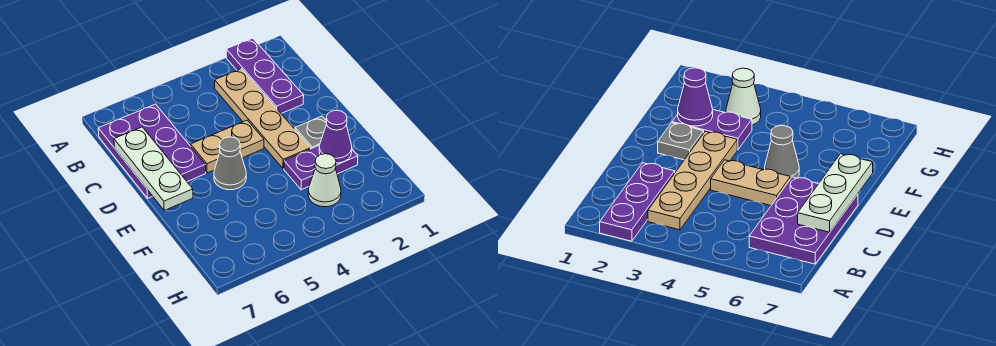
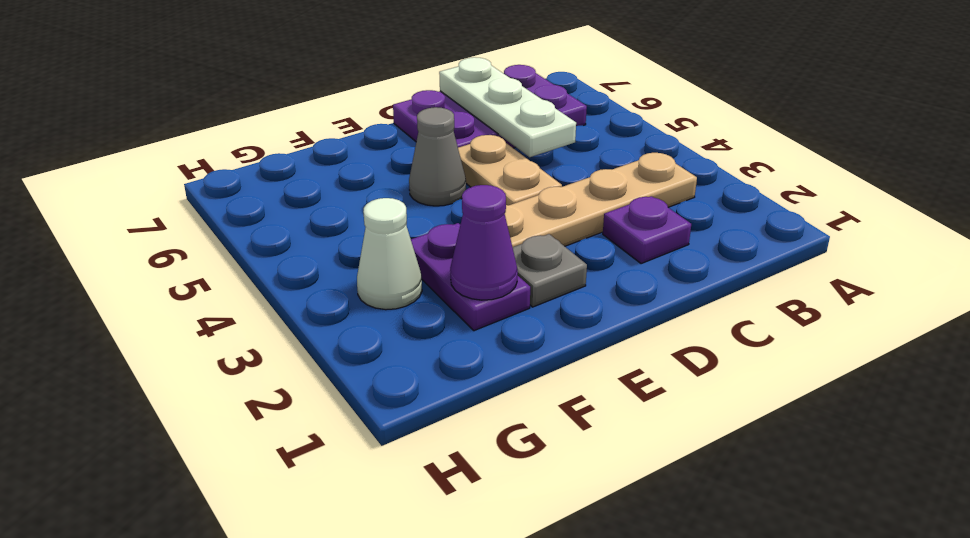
purple 1x3 plate [226,38,304,114] -> purple 1x1 plate [603,196,691,264]
white 1x3 plate [114,127,193,210] -> white 1x3 plate turned to [439,57,576,157]

